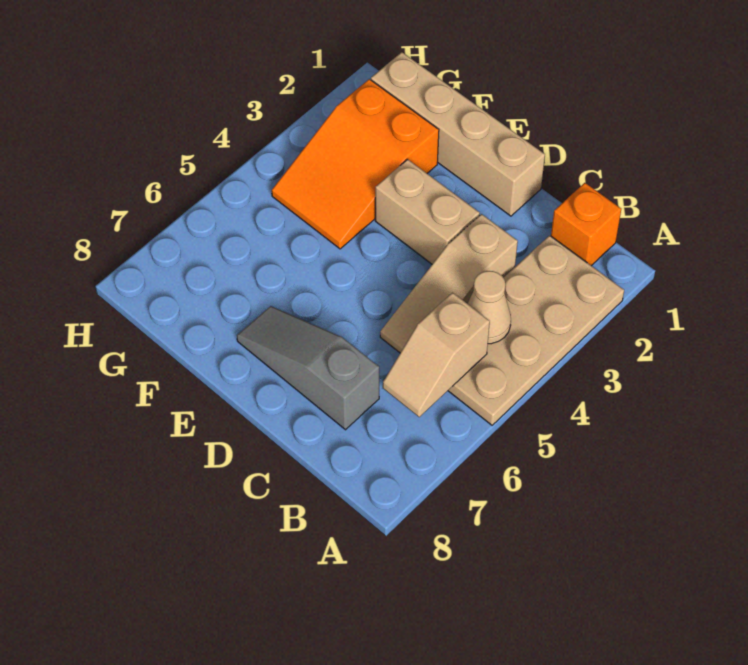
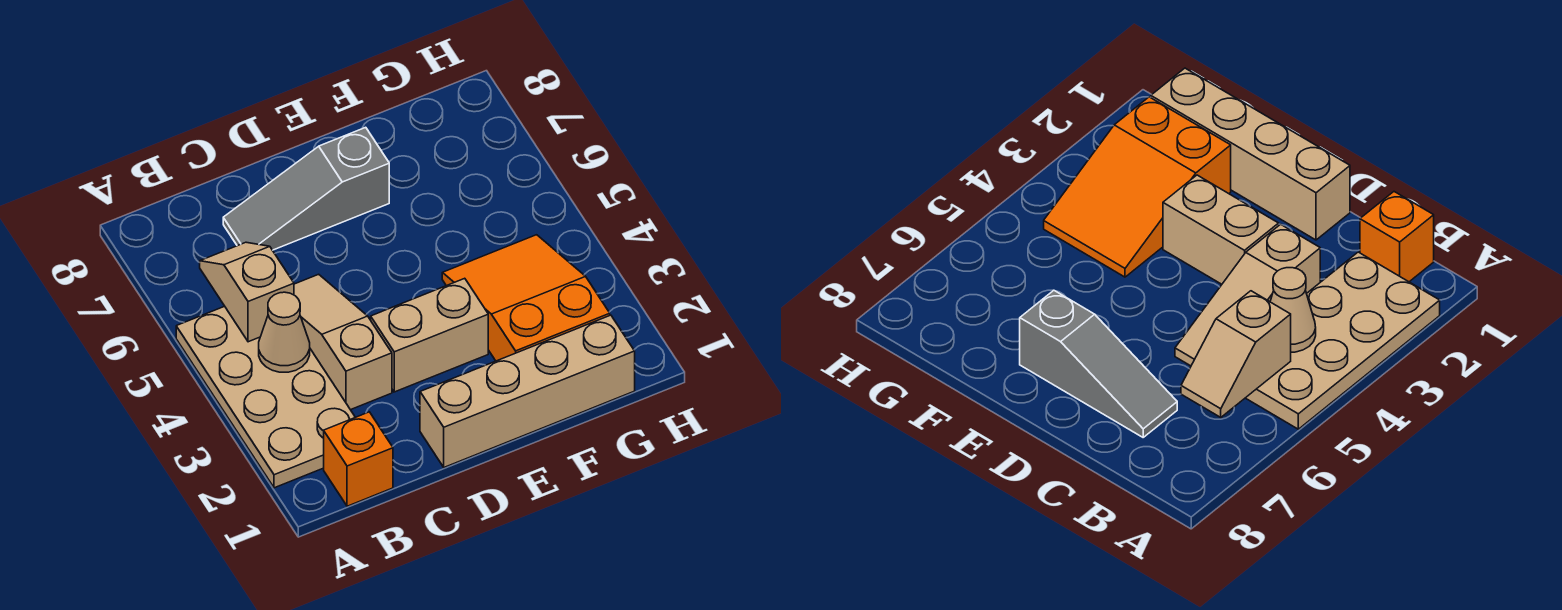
grey 1x3 slope [237,306,379,430] -> grey 1x3 slope turned to [223,127,389,250]

